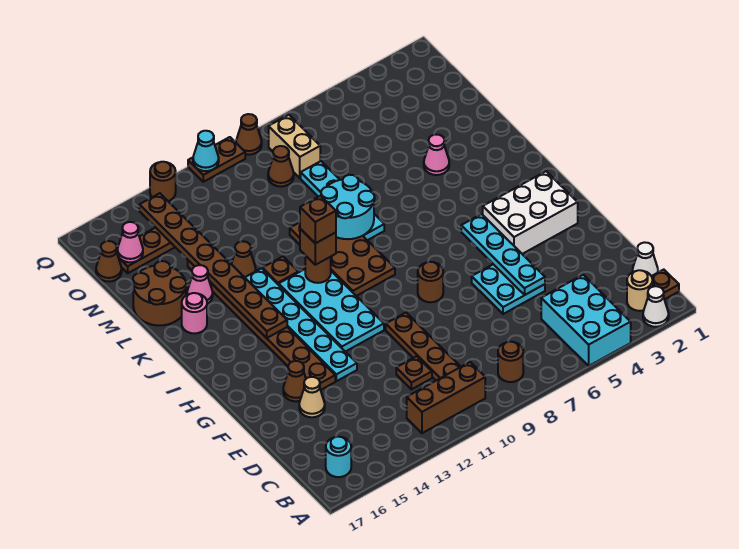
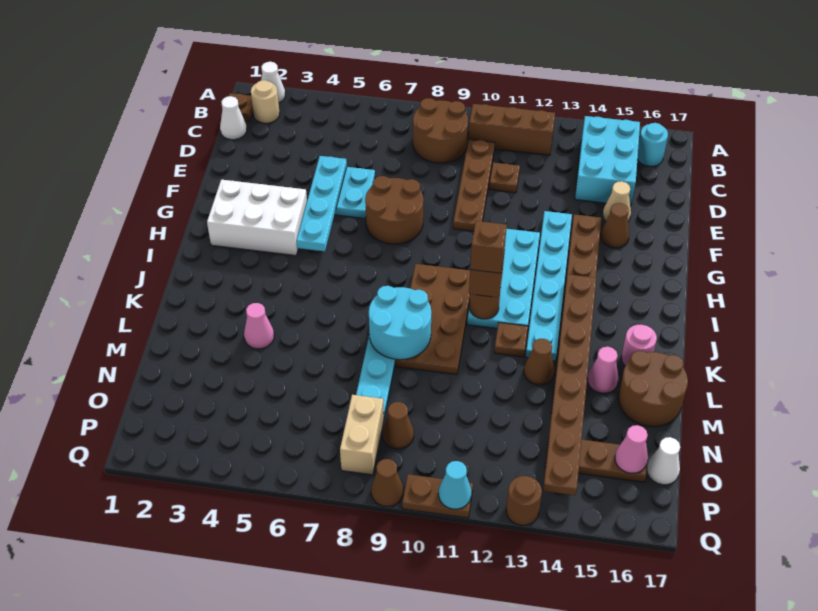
cyan 2x3 brick [541,275,631,366] -> cyan 2x3 brick moved to [575,116,640,206]
brown 1x1 round brick [498,342,523,382] -> brown 2x2 round brick [413,98,468,163]
brown 1x1 round brick [418,262,443,302] -> brown 2x2 round brick [365,176,423,244]
brown 1x1 cone [96,241,122,282] -> white 1x1 cone [647,437,680,485]

